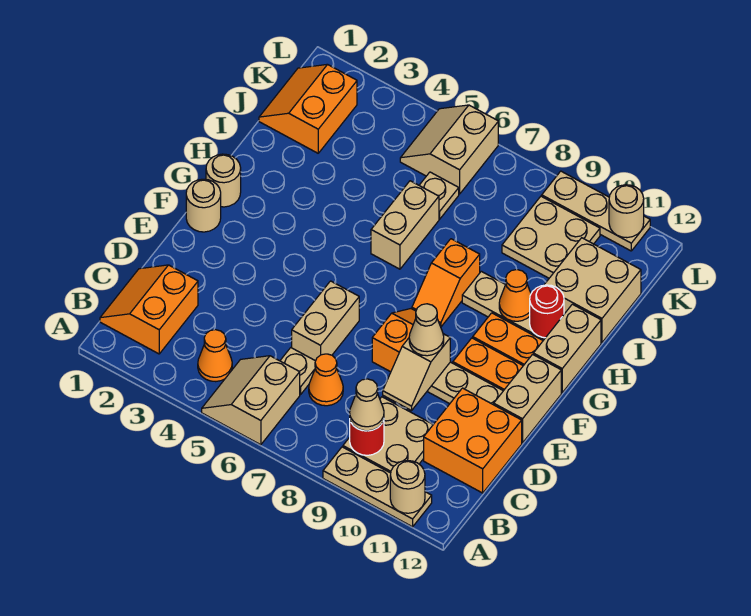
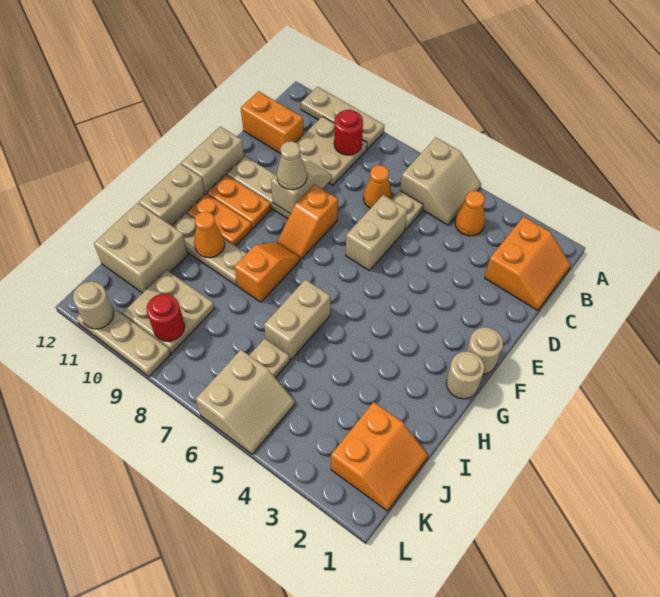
tan 1x1 round brick [390,461,425,513] -> none
tan 1x1 cone [350,379,384,431] -> none
orange 2x2 brick [424,388,522,493] -> orange 1x2 brick [241,91,304,154]
red 1x1 round brick [530,285,564,338] -> red 1x1 round brick moved to [146,294,185,341]

